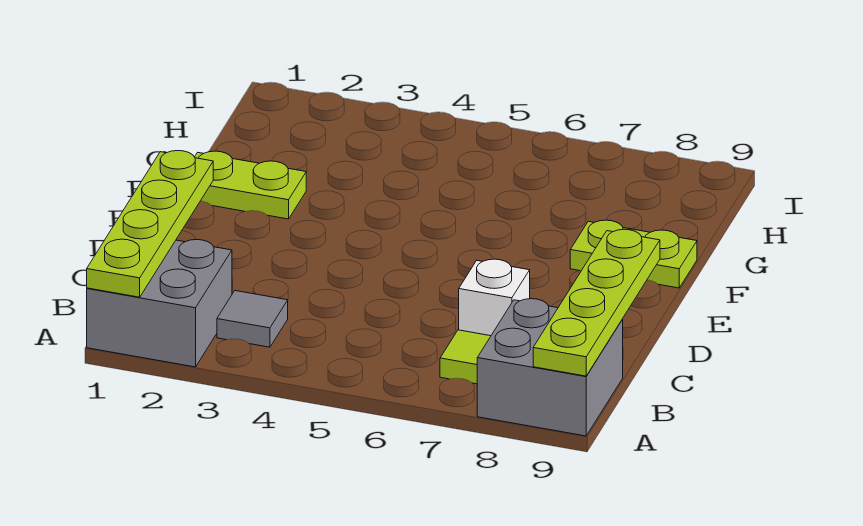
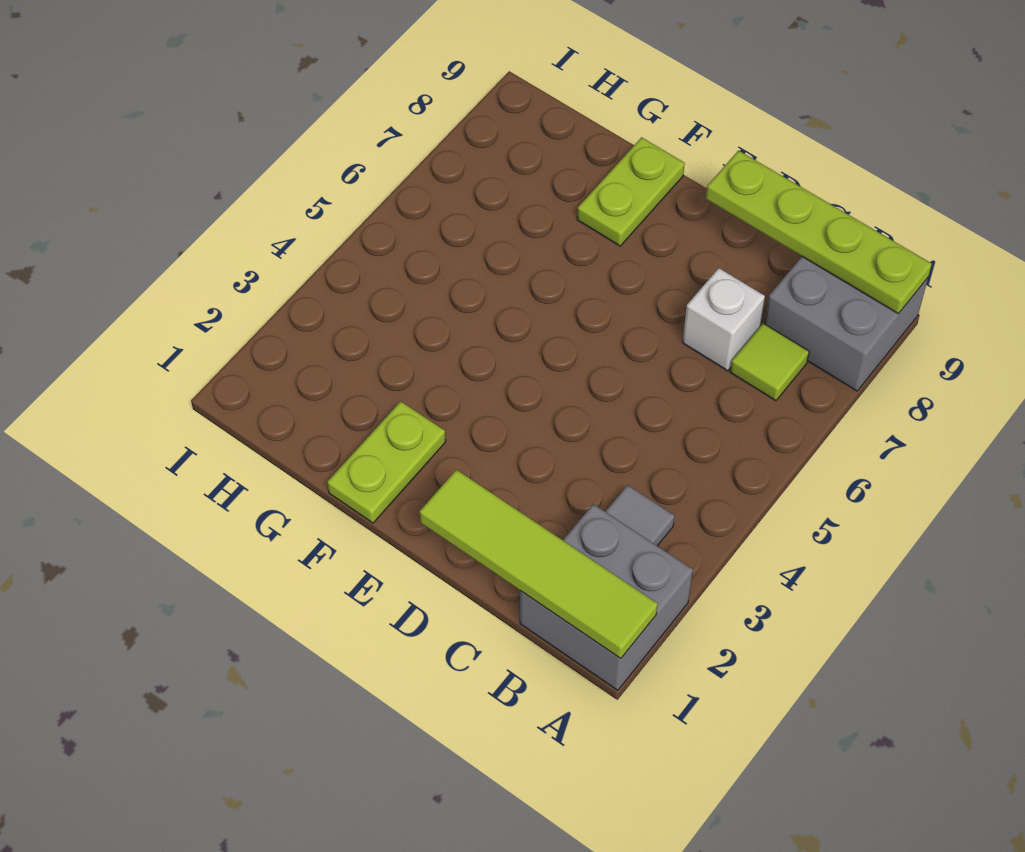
lime 1x4 plate [87,151,213,297] -> lime 1x4 tile [420,470,658,659]

